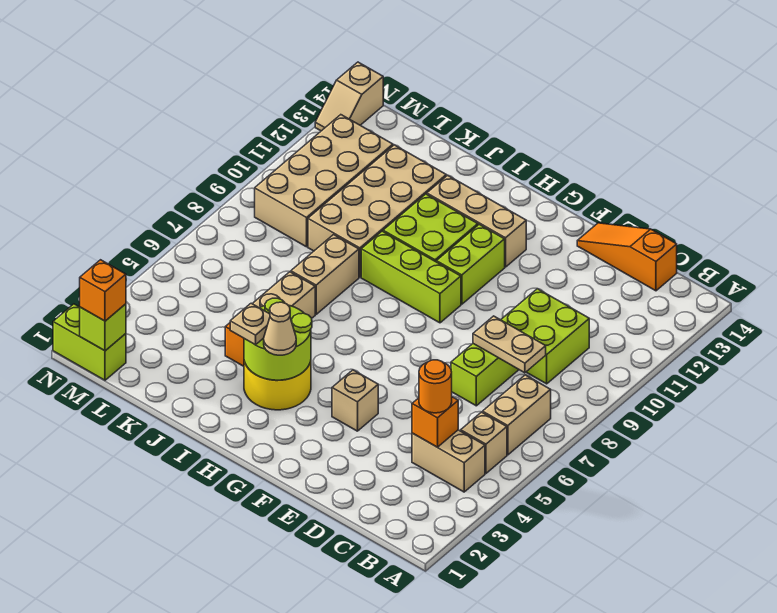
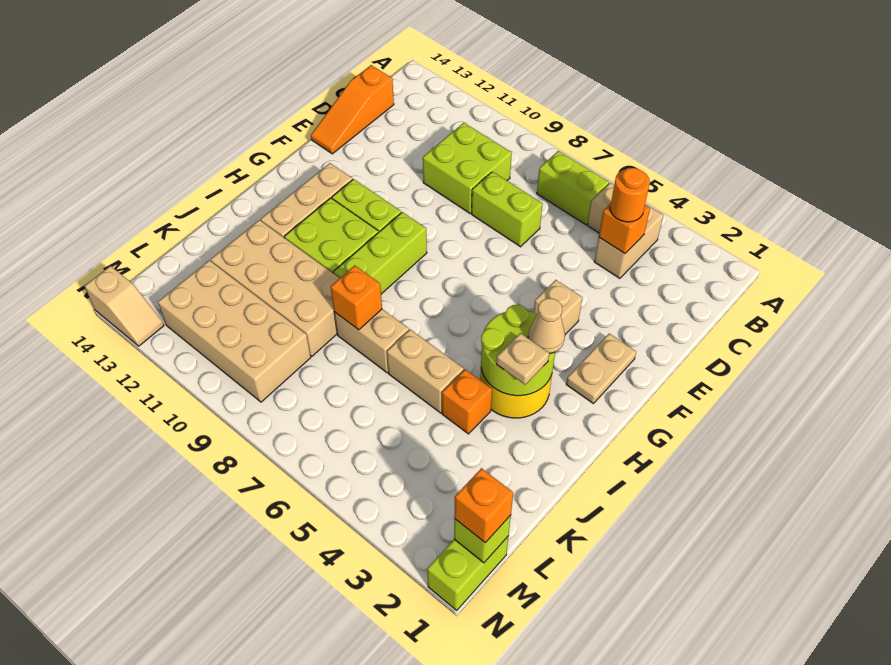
tan 1x2 brick [482,375,551,455] -> lime 1x2 brick [537,151,609,225]
tan 1x2 plate [473,316,546,373] -> tan 1x2 plate moved to [566,334,636,404]
none -> orange 1x1 brick [331,265,382,330]

